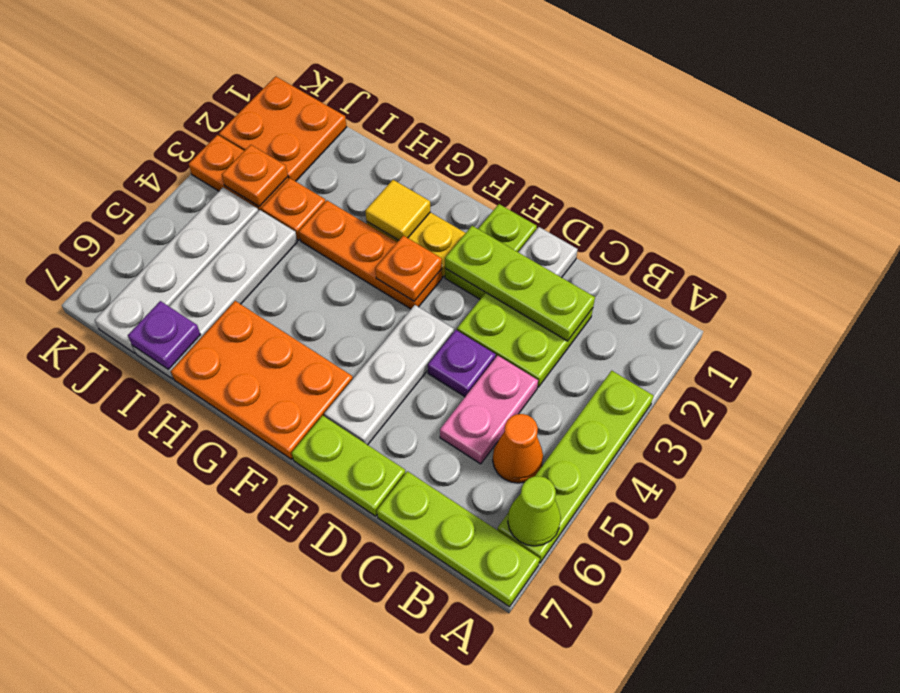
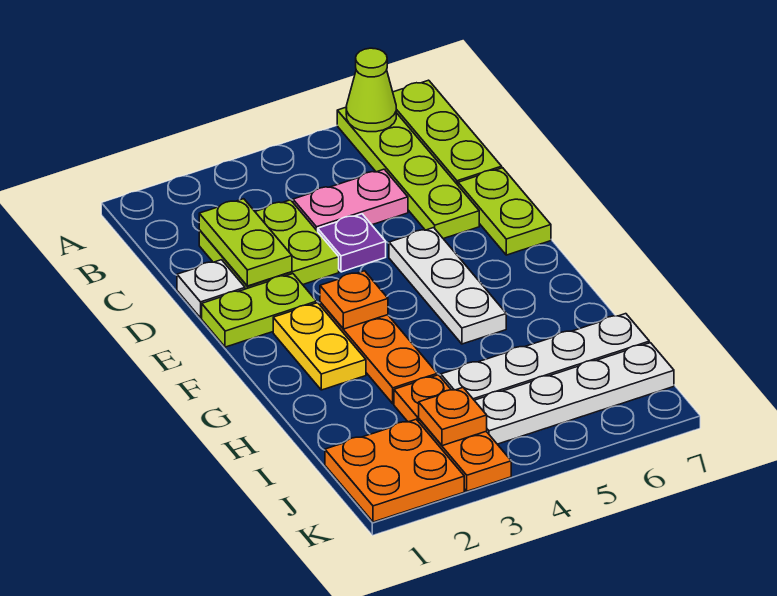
lime 1x4 plate [497,371,653,563] -> lime 1x4 plate turned to [337,107,479,239]
orange 1x1 cone [493,414,543,483] -> none
lime 1x3 plate [445,226,595,341] -> lime 1x2 plate [199,199,292,286]
white 1x3 plate [324,305,454,445] -> white 1x3 plate turned to [389,228,506,344]
orange 2x3 plate [171,301,353,459] -> none
yellow 1x1 tile [365,180,430,240] -> none
purple 1x1 plate [128,301,201,369] -> none

